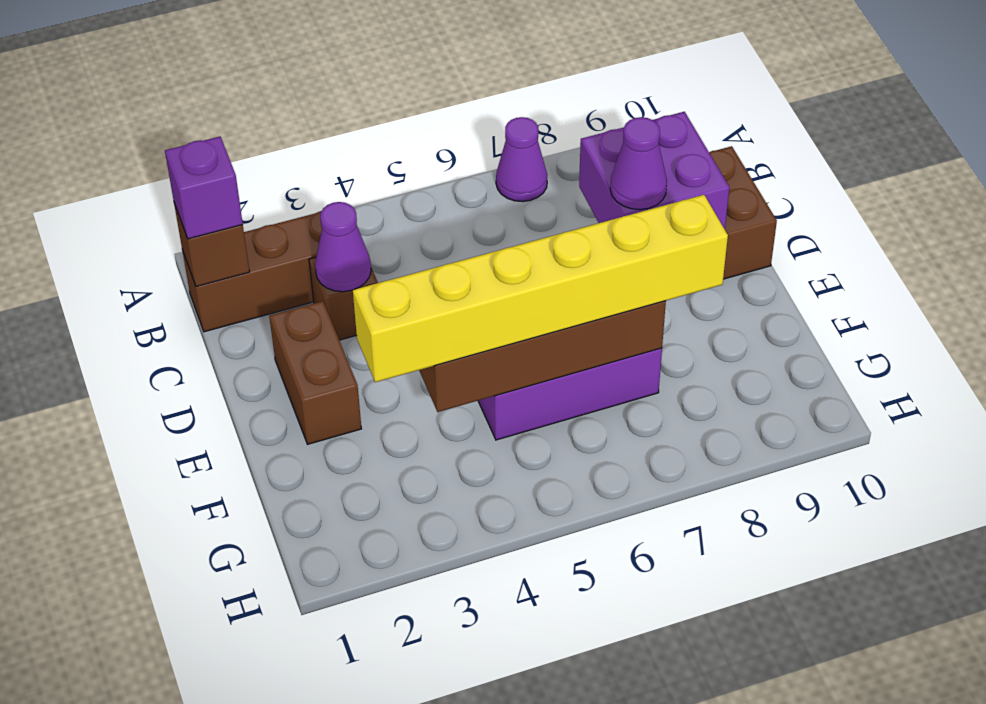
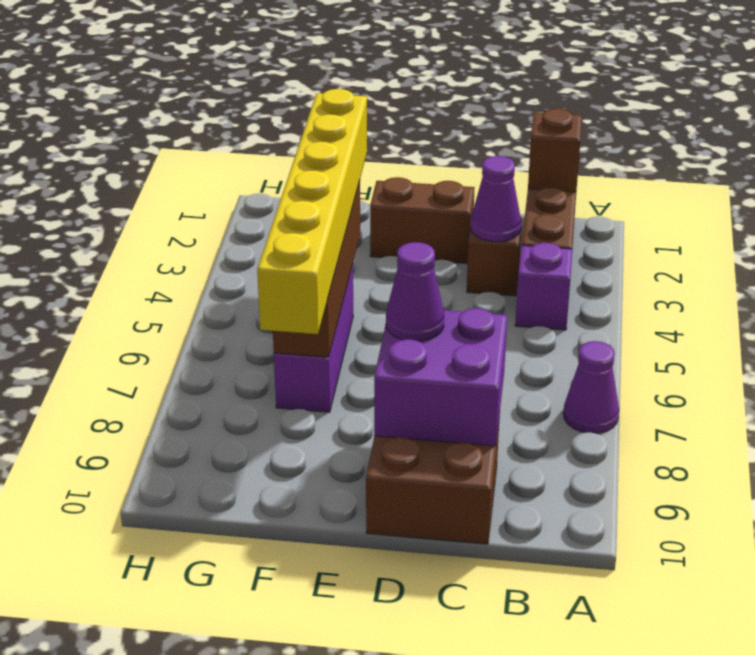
purple 1x1 brick [165,137,243,239] -> purple 1x1 brick moved to [515,243,572,330]

